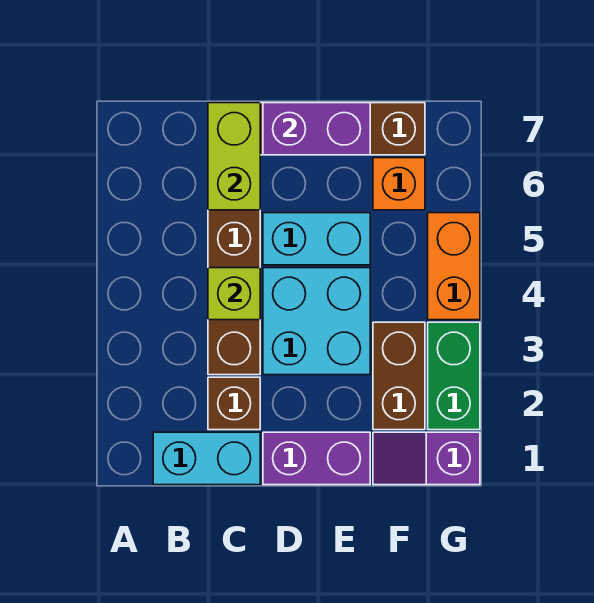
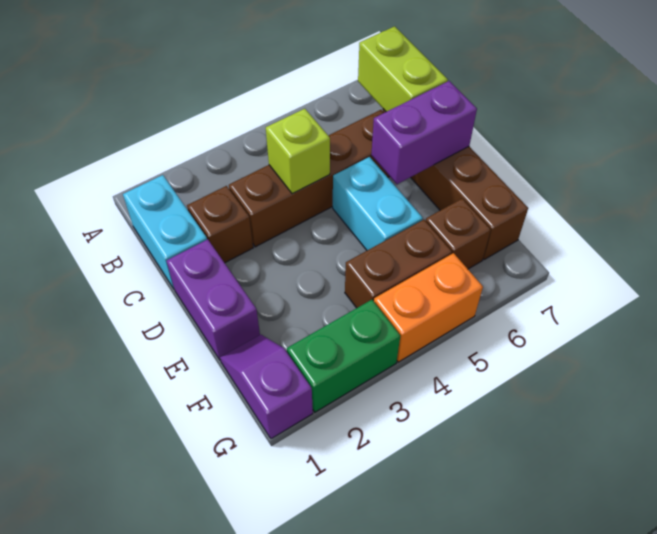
lime 1x2 brick [208,103,260,210] -> lime 1x2 brick turned to [358,26,448,112]
cyan 2x2 brick [263,268,370,375] -> none
purple 1x2 brick [263,103,370,155] -> purple 1x2 brick turned to [371,81,477,184]
brown 1x2 brick [373,322,425,430] -> brown 1x2 brick moved to [345,220,452,308]
orange 1x1 brick [373,158,425,210] -> brown 1x1 brick [426,198,491,269]

